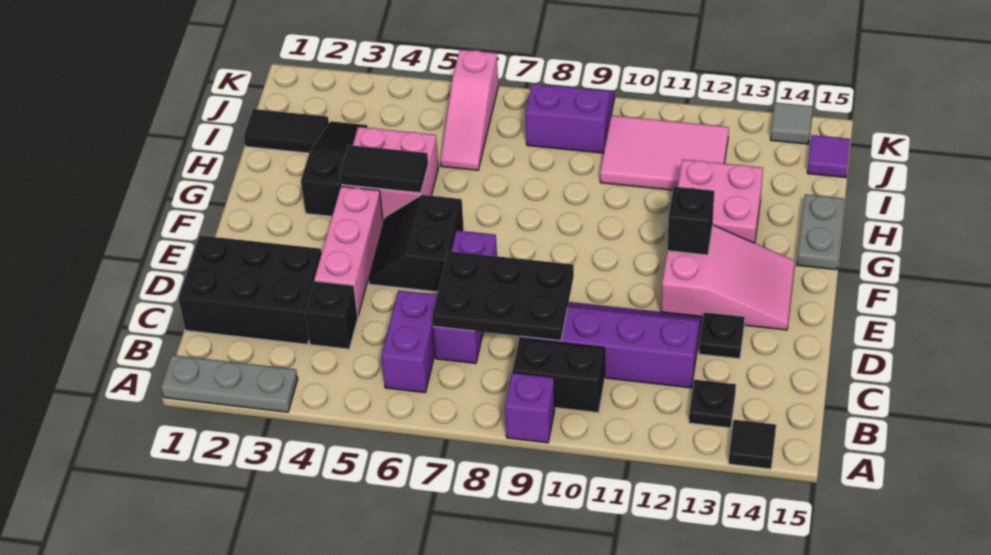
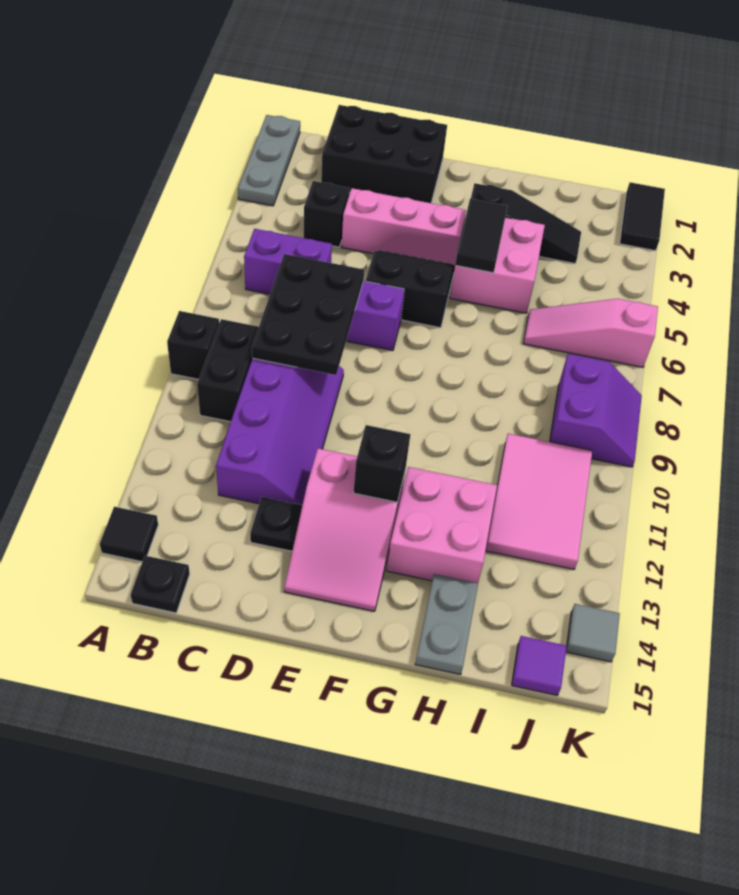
purple 1x1 brick [505,373,555,443] -> black 1x1 brick [167,311,219,379]
black 1x1 plate [689,380,736,428] -> black 1x1 plate moved to [131,556,190,613]
black 2x3 brick [178,236,322,344] -> black 2x3 brick turned to [321,105,447,203]
grey 1x2 plate [797,194,844,270] -> grey 1x2 plate turned to [415,574,478,675]
black 1x2 tile [244,109,329,153] -> black 1x2 tile moved to [620,182,665,251]

